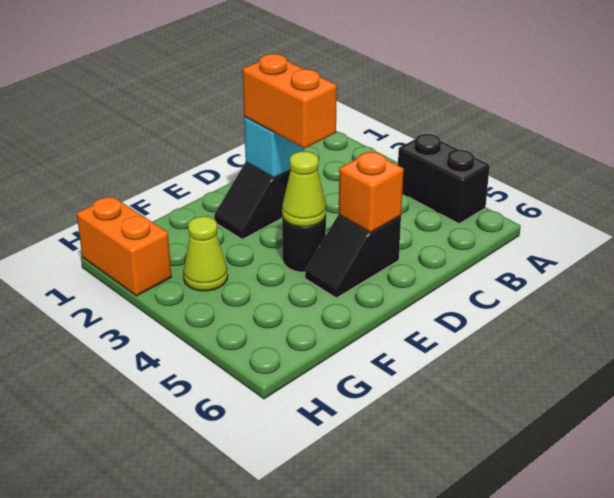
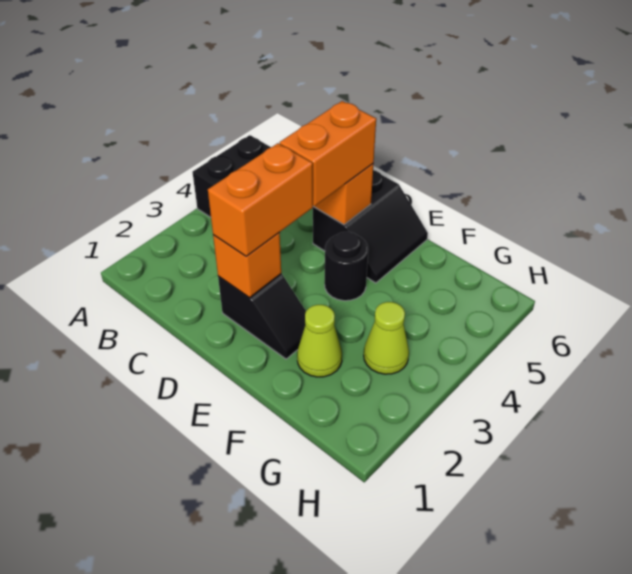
cyan 1x1 brick [244,117,304,178] -> orange 1x1 brick [213,232,281,297]
black 1x2 slope [305,215,401,298] -> black 2x2 slope [313,170,428,283]
lime 1x1 cone [282,151,326,227] -> lime 1x1 cone moved to [297,305,342,377]
orange 1x2 brick [77,196,171,296] -> orange 1x2 brick moved to [280,101,376,206]

